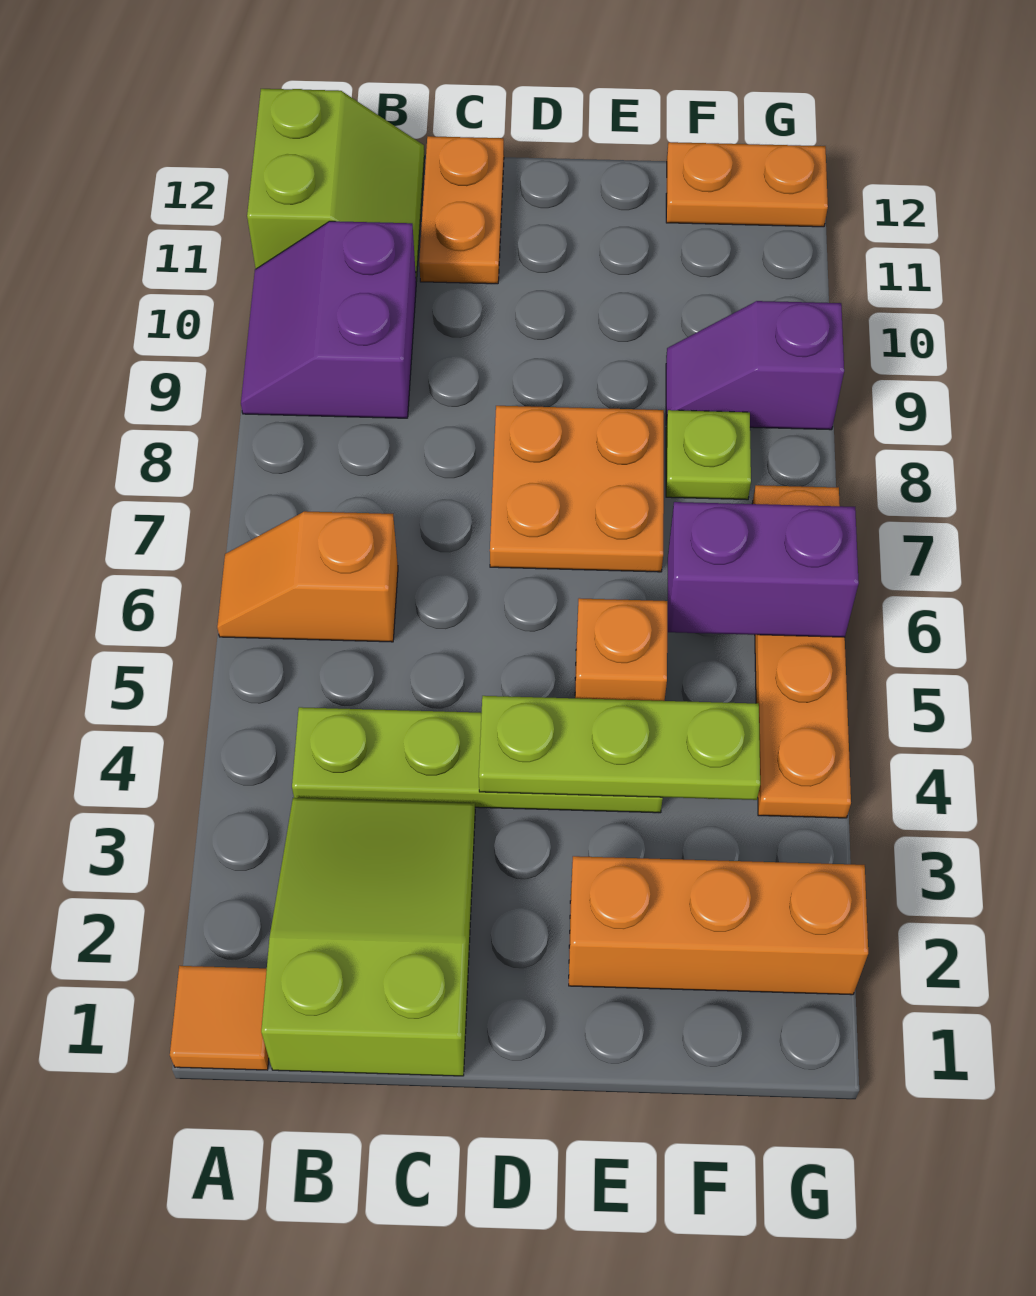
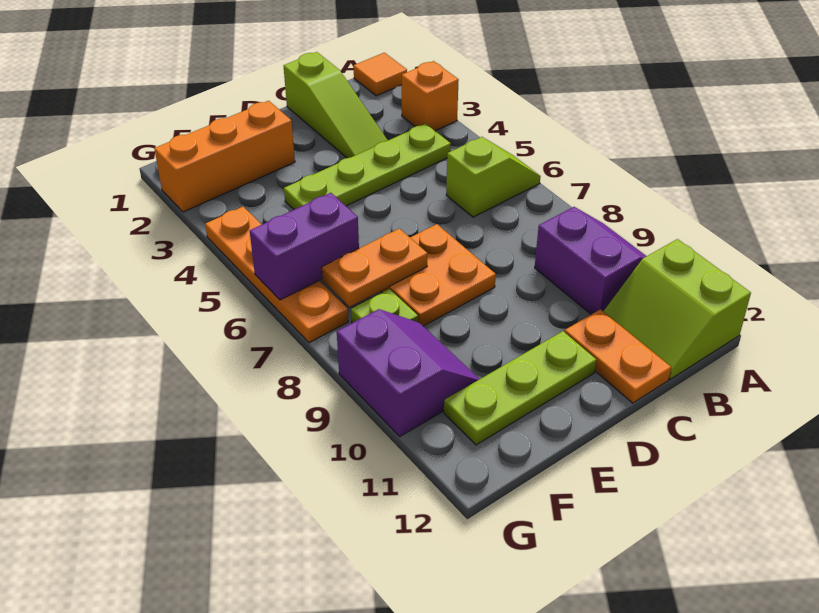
orange 1x2 slope [217,511,398,642] -> lime 1x2 slope [446,137,541,217]
lime 2x3 slope [261,798,475,1076] -> lime 1x3 slope [284,52,388,158]
lime 1x3 plate [479,696,760,800] -> lime 1x3 plate moved to [444,331,596,445]
orange 1x1 brick [575,598,667,701] -> orange 1x1 brick moved to [402,61,459,131]
purple 1x2 slope [666,301,844,430] -> purple 2x2 slope [337,309,479,436]
orange 1x2 plate [666,142,828,227] -> orange 1x2 plate moved to [322,229,427,307]

